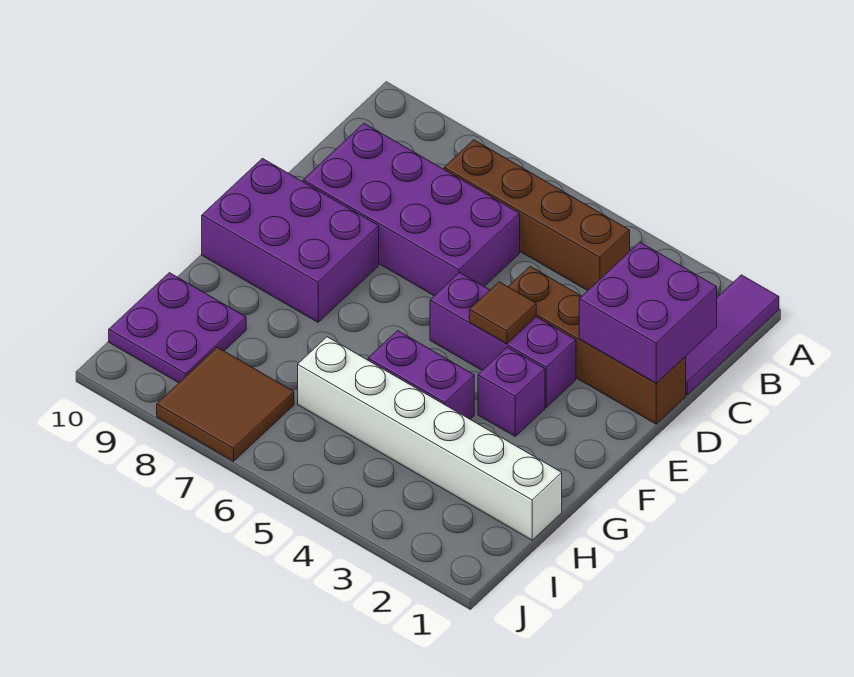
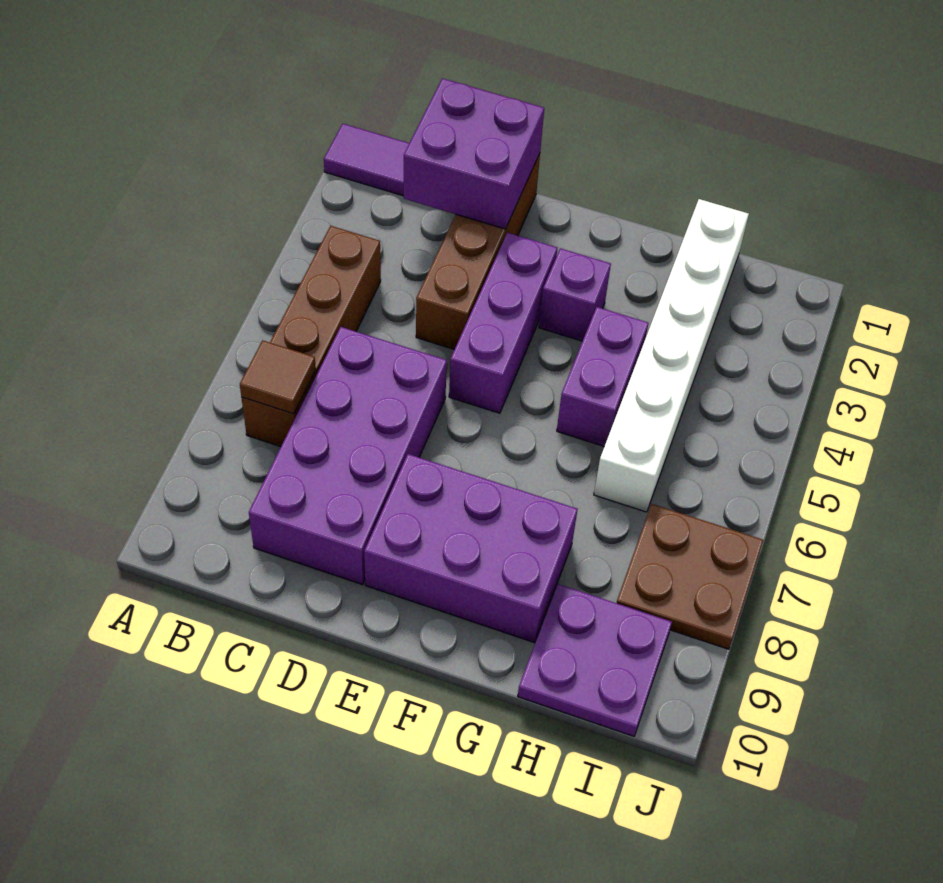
brown 1x1 tile [469,282,536,344] -> brown 1x1 tile moved to [240,340,316,414]
purple 2x3 brick [202,158,379,322] -> purple 2x3 brick turned to [364,454,578,643]
brown 2x2 tile [157,347,294,461] -> brown 2x2 plate [617,504,763,649]

